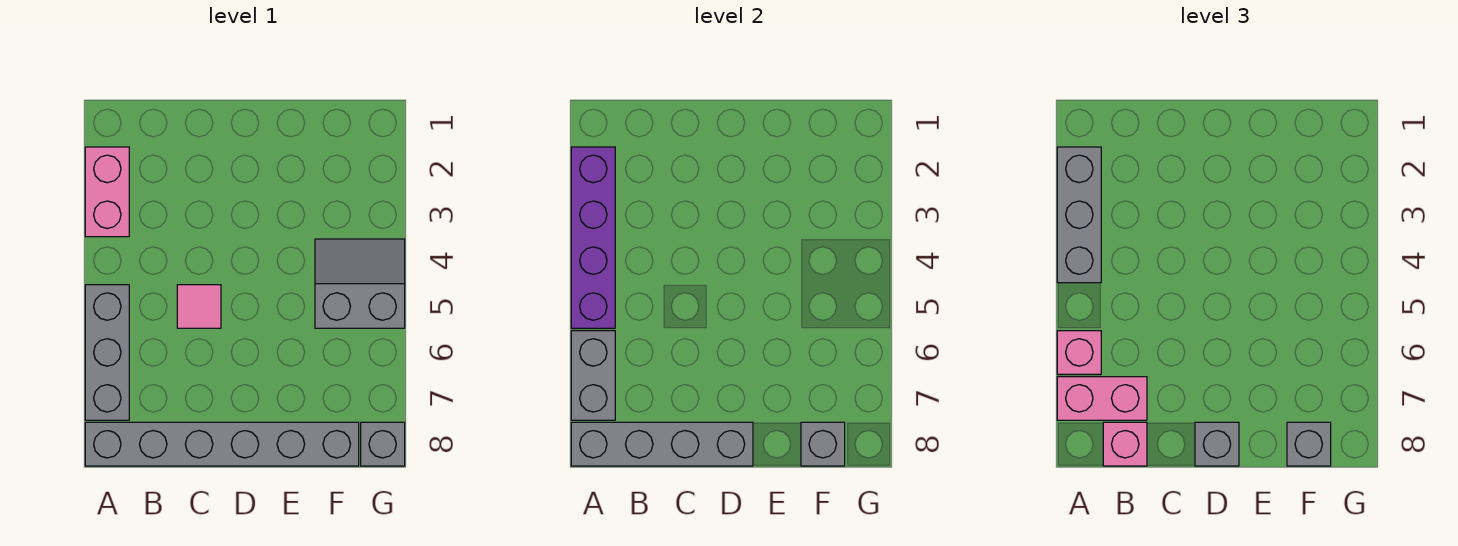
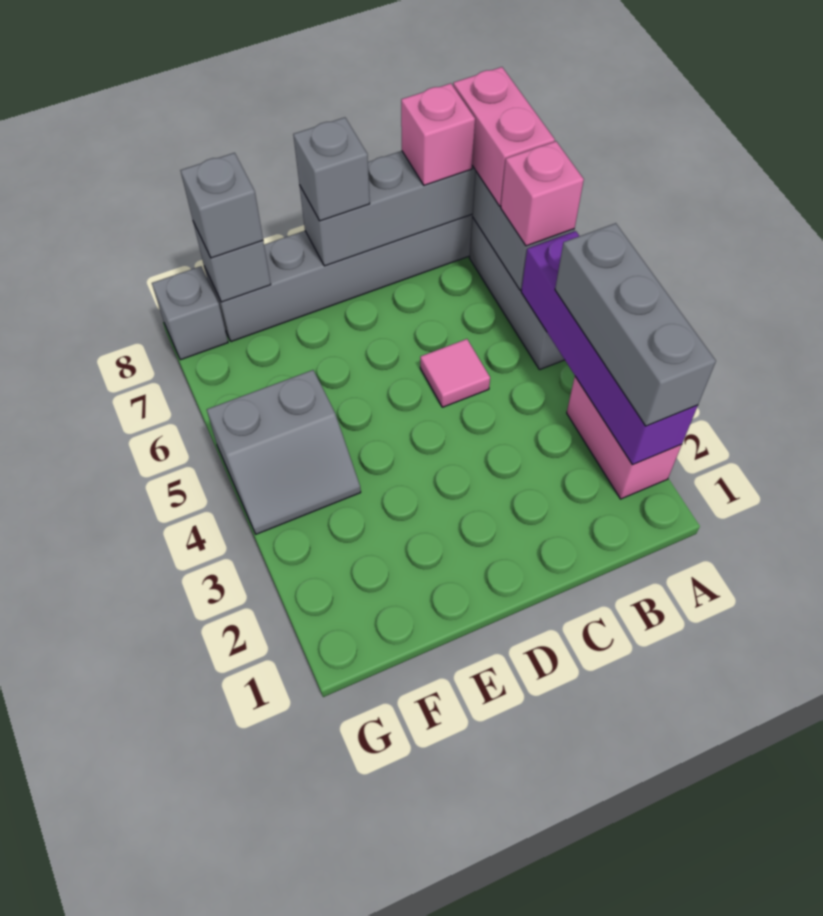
pink 1x2 brick [1057,377,1147,420] -> pink 1x2 brick turned to [453,67,555,206]

